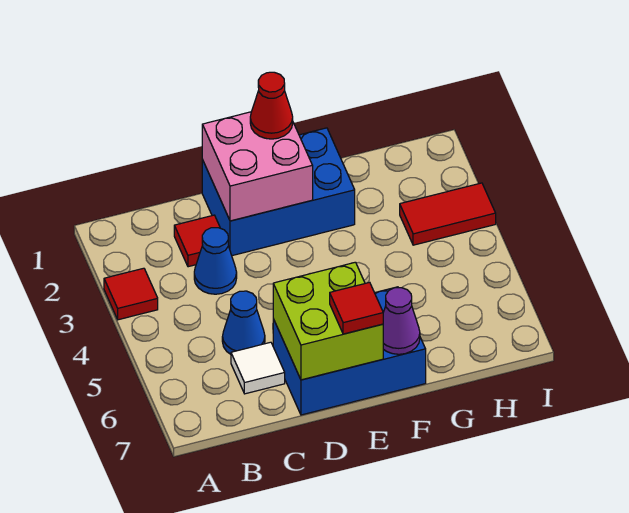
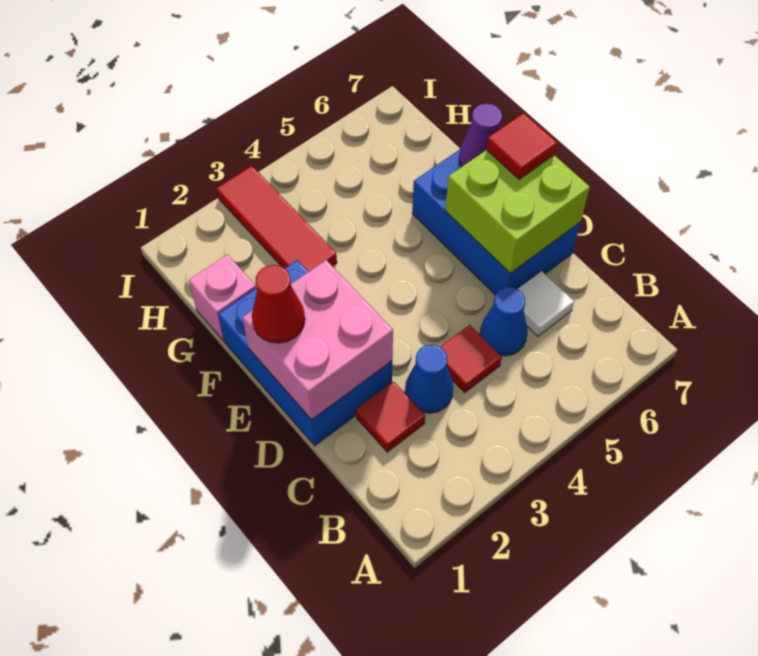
red 1x1 tile [104,268,158,320] -> red 1x1 tile moved to [440,325,502,392]
none -> pink 1x1 brick [189,254,256,341]
red 1x2 tile [400,183,496,245] -> red 1x3 tile [216,166,337,271]

